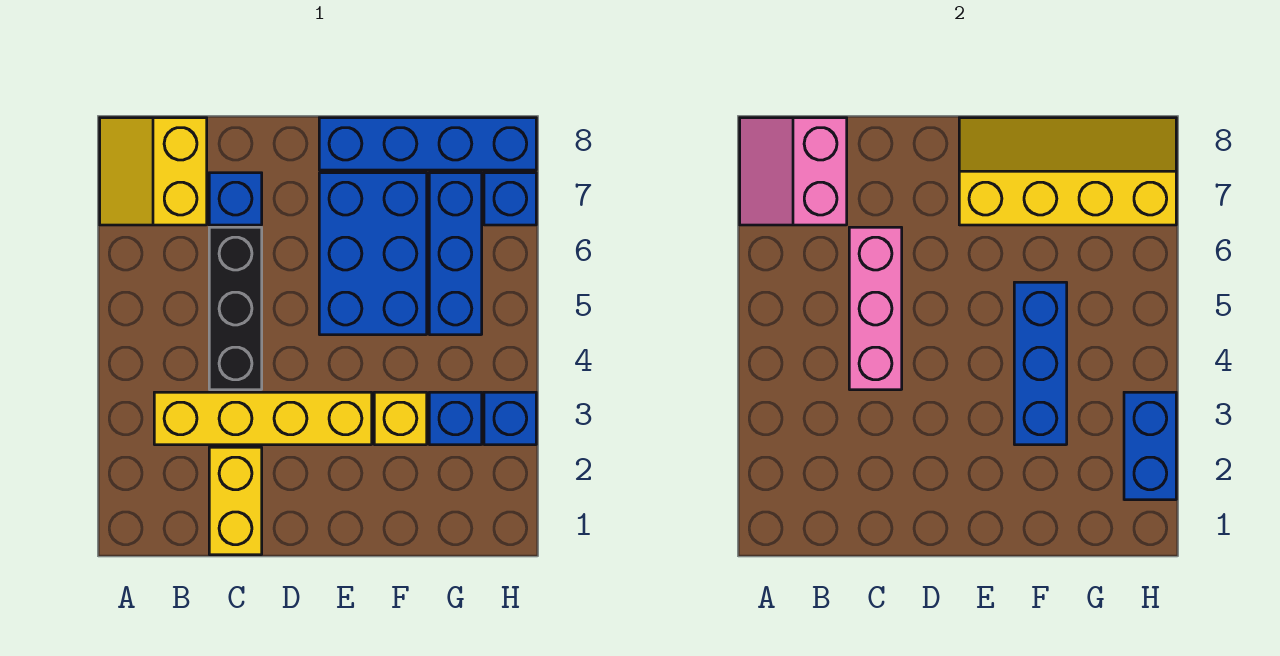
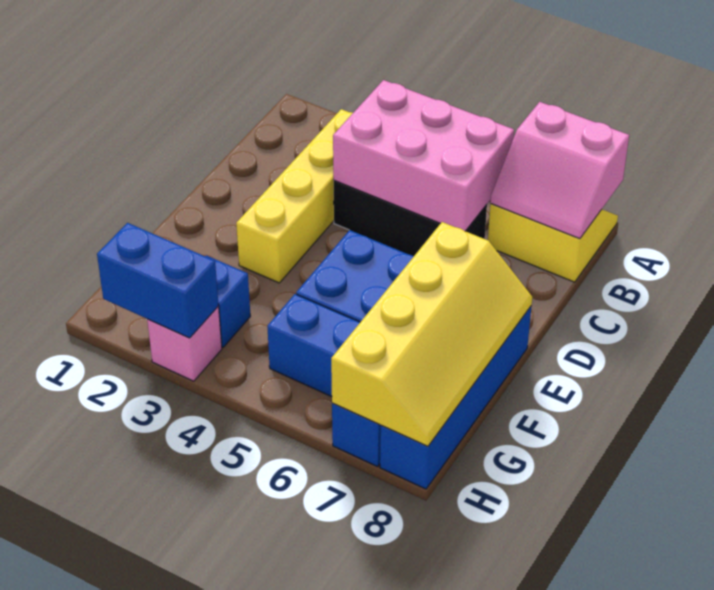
pink 2x2 slope [740,118,847,225] -> pink 2x2 slope turned to [490,102,629,239]
yellow 1x2 brick [209,447,262,555] -> none
pink 1x3 brick [849,227,902,390] -> pink 2x3 brick [333,80,514,231]
blue 1x1 brick [209,173,262,225] -> none
yellow 1x1 brick [374,392,427,445] -> none
blue 1x3 brick [1014,282,1067,445] -> none
blue 1x1 brick [484,392,536,445] -> pink 1x1 brick [147,307,222,381]

